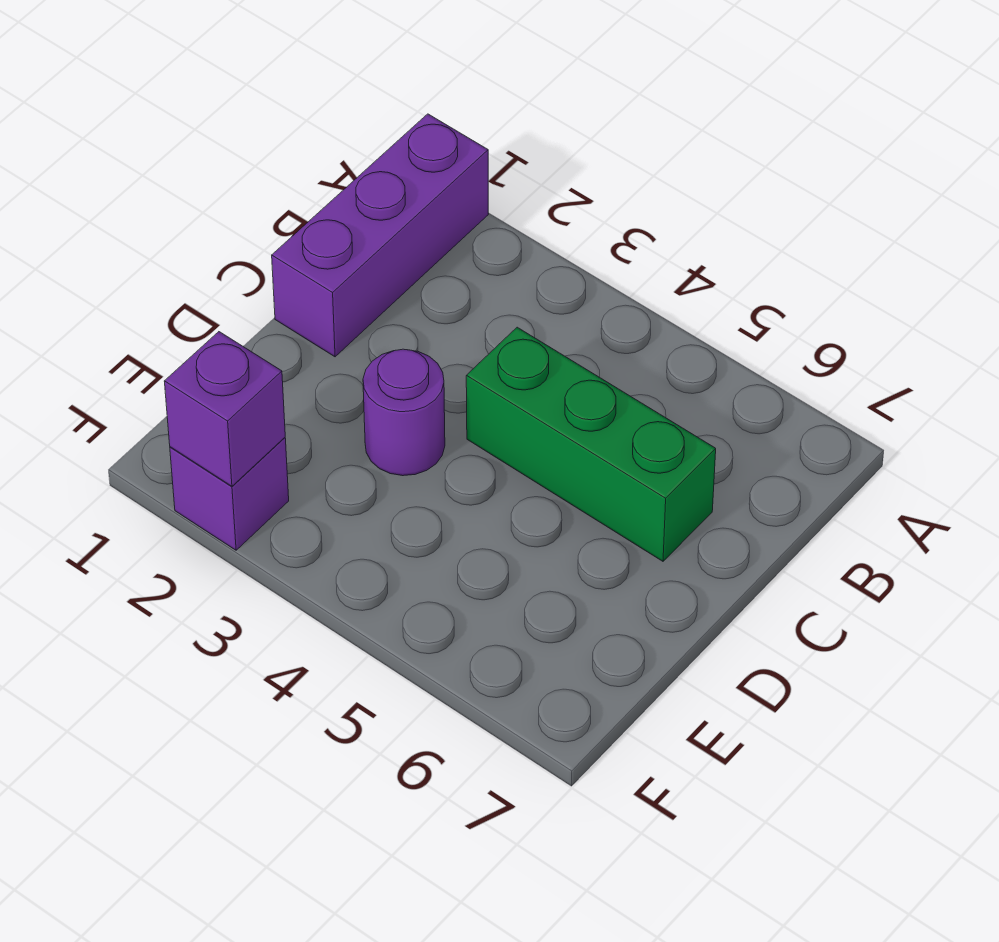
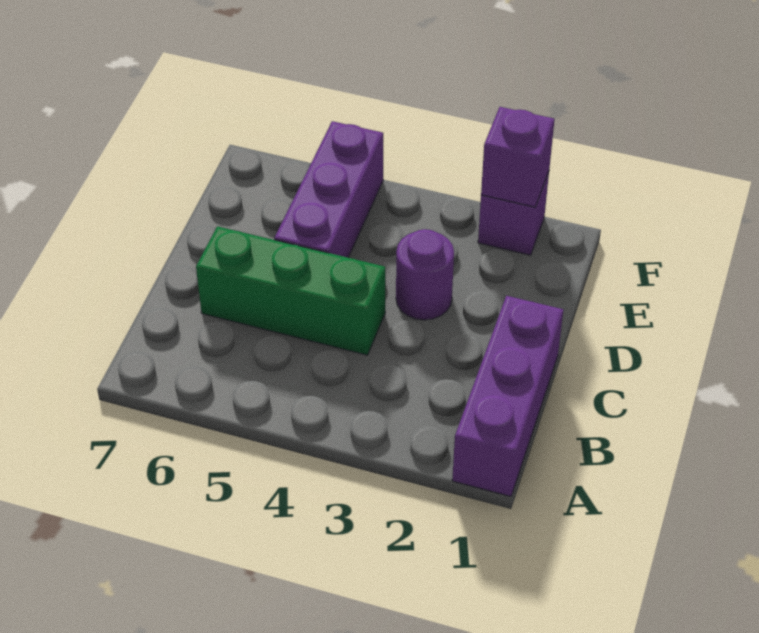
none -> purple 1x3 brick [274,121,383,257]

